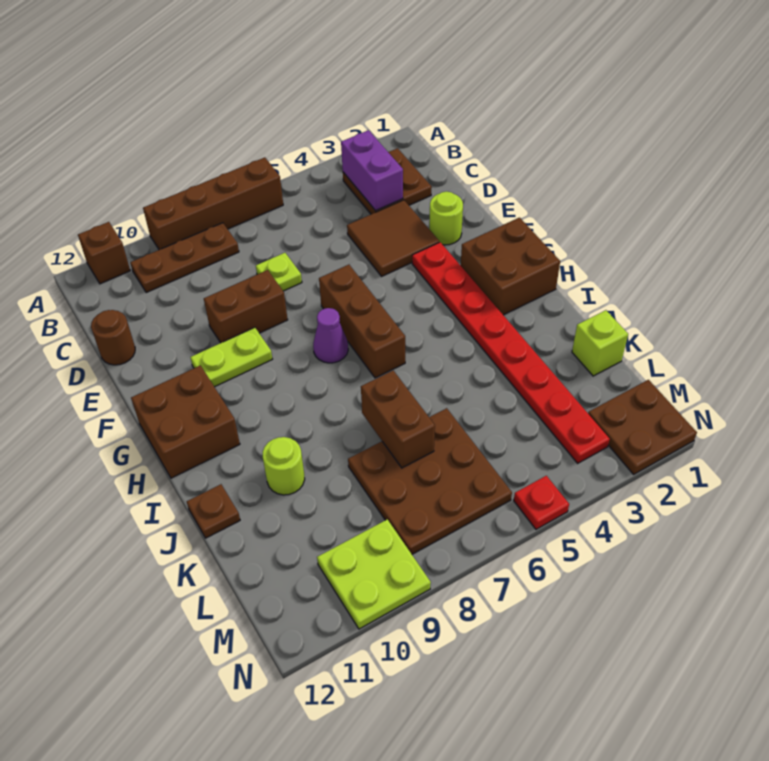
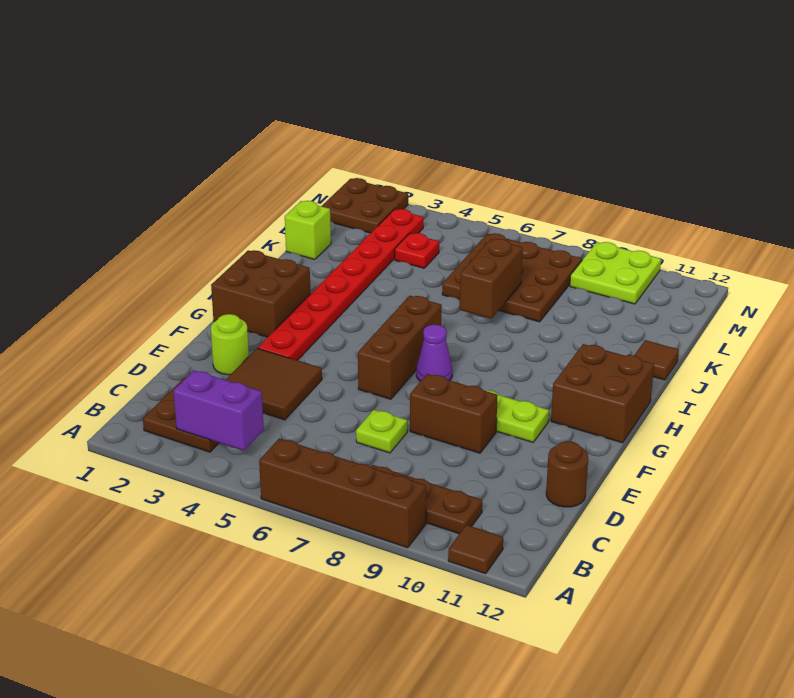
brown 1x1 brick [78,222,130,284] -> brown 1x1 tile [448,525,503,574]
purple 1x2 brick [341,130,403,211] -> purple 1x2 brick turned to [173,371,264,451]
lime 1x1 round brick [263,437,305,495] -> none
brown 1x1 plate [187,484,240,538] -> brown 1x1 tile [634,340,679,380]
red 1x1 plate [514,476,569,529] -> red 1x1 plate moved to [395,233,439,268]

